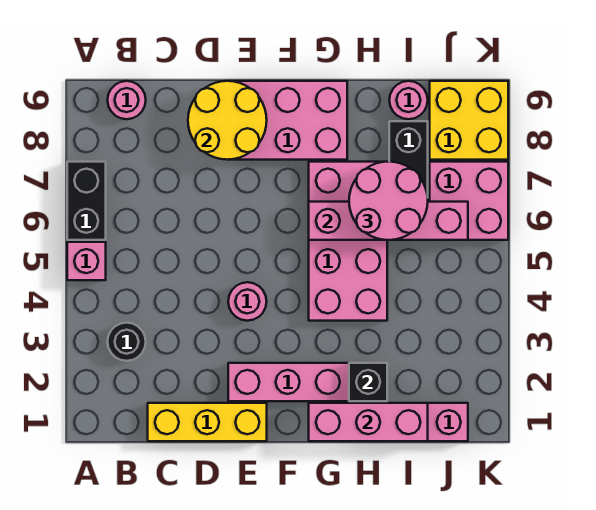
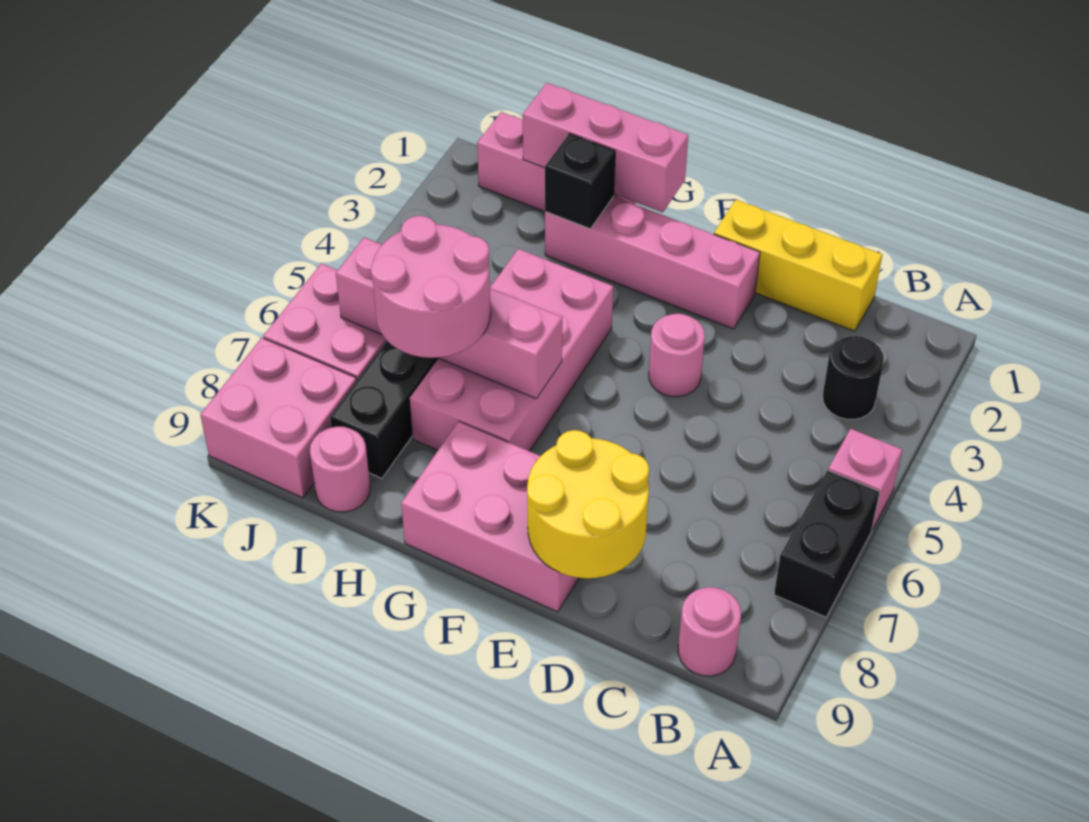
yellow 2x2 brick [430,81,508,160] -> pink 2x2 brick [200,338,357,498]

